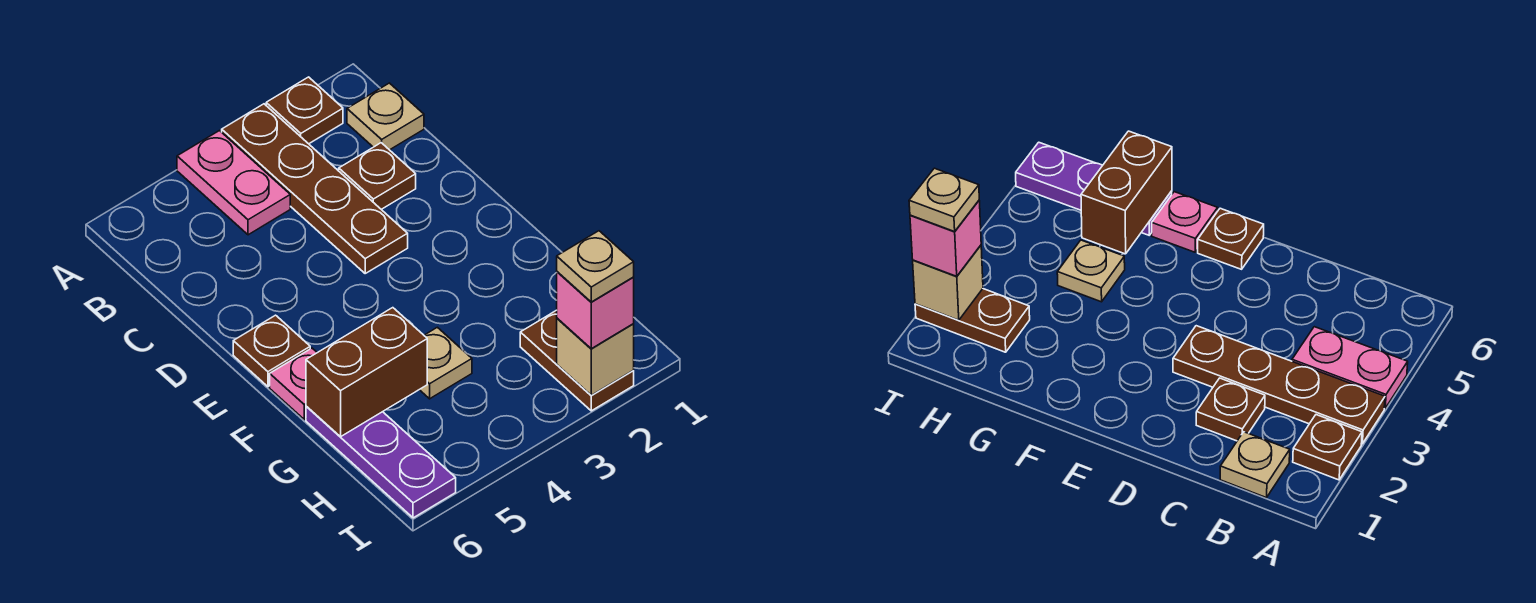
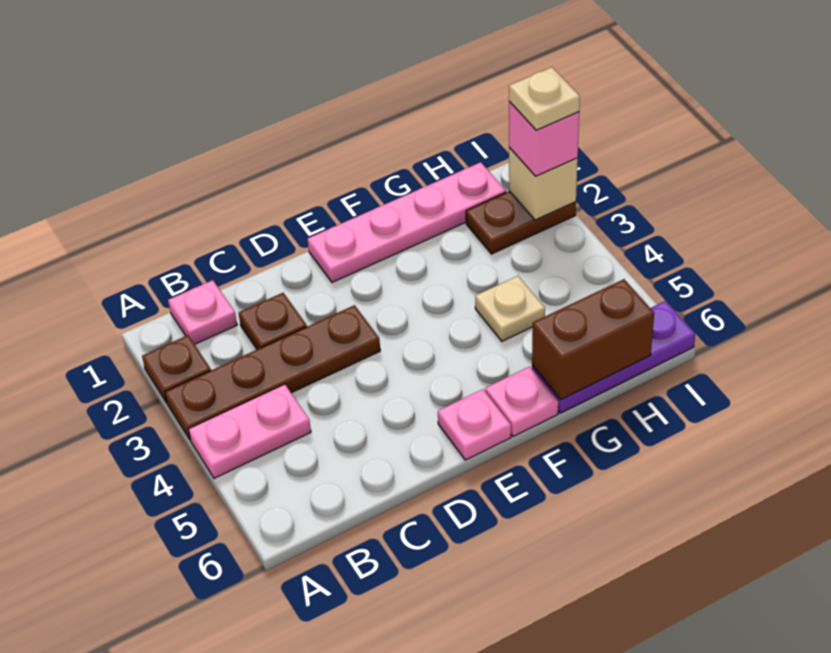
tan 1x1 plate [347,83,424,150] -> pink 1x1 plate [168,280,237,344]
none -> pink 1x4 plate [308,162,506,282]
brown 1x1 plate [233,315,310,387] -> pink 1x1 plate [438,389,511,460]
brown 1x2 brick [306,308,427,437] -> brown 1x2 brick turned to [532,279,654,400]

